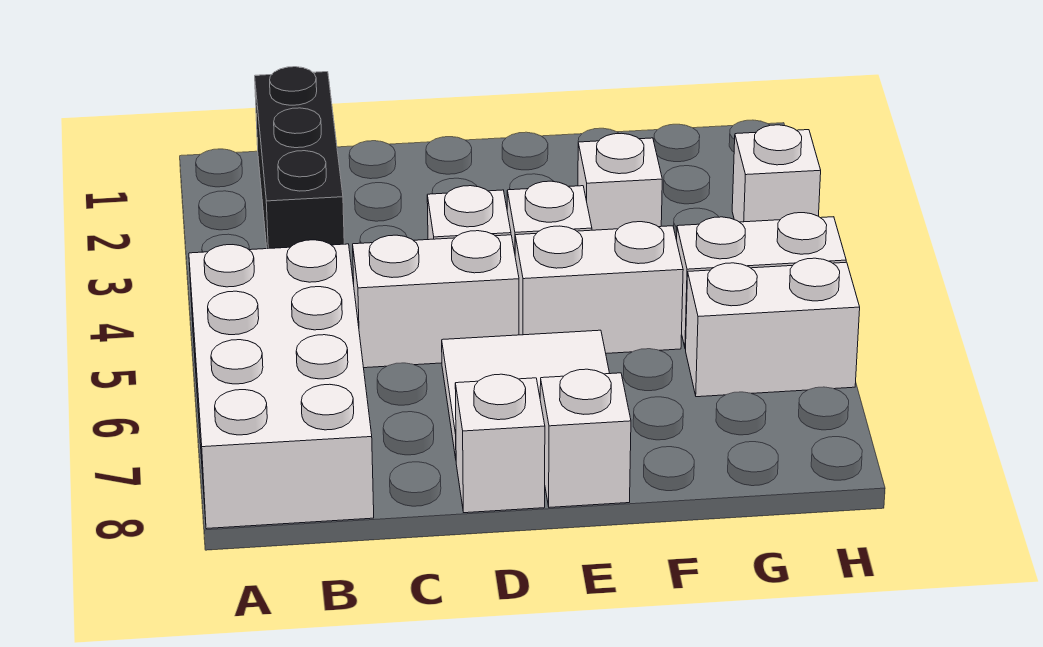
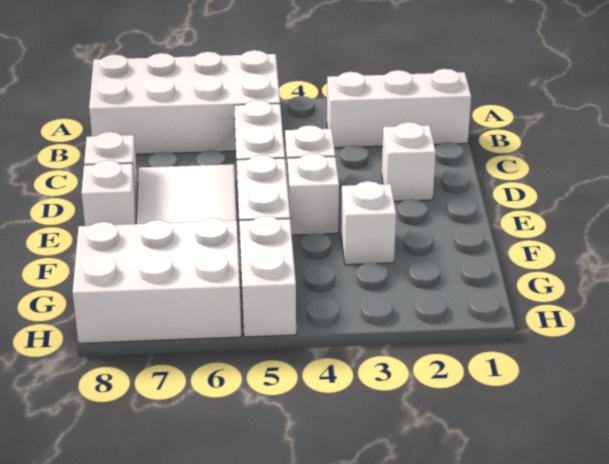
black 1x3 brick [255,67,344,249] -> white 1x3 brick [327,69,471,148]
white 1x2 brick [686,258,860,397] -> white 2x3 brick [73,218,241,343]
white 1x1 brick [732,125,821,222] -> white 1x1 brick moved to [382,122,436,201]

